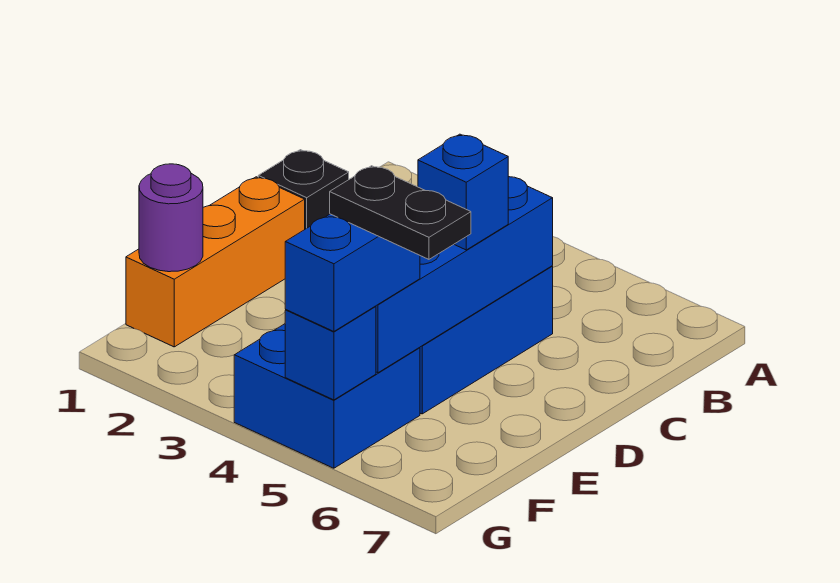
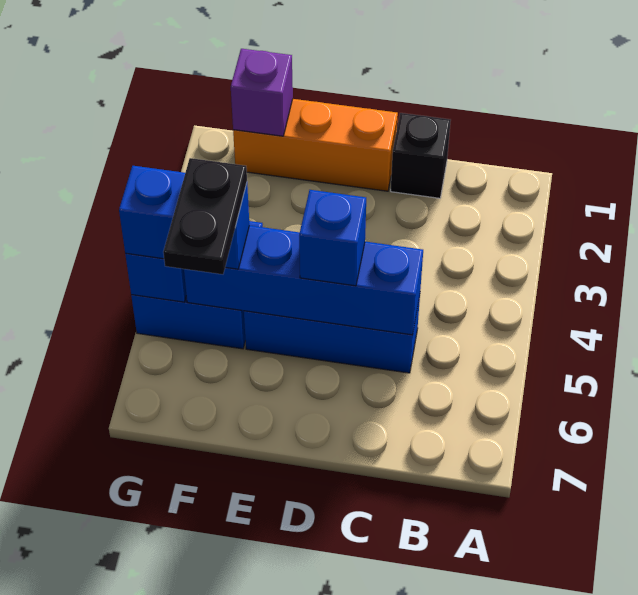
purple 1x1 round brick [139,164,203,272] -> purple 1x1 brick [231,49,293,136]

